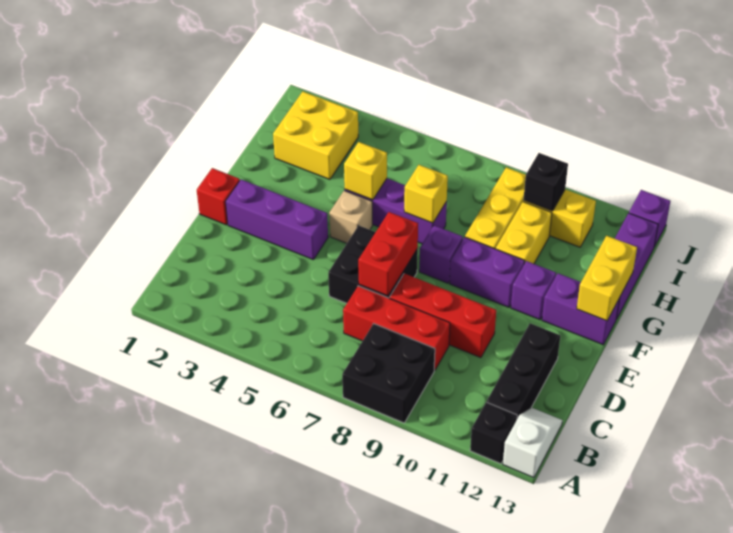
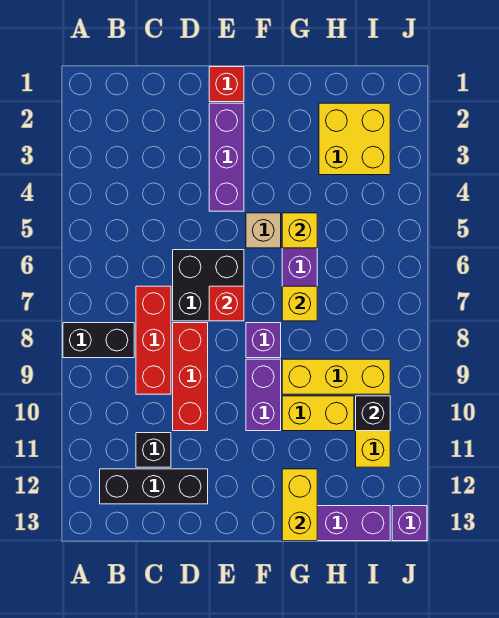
black 2x2 brick [342,324,435,423] -> black 1x2 brick [63,323,134,358]
black 1x1 brick [470,402,517,464] -> black 1x1 brick moved to [136,433,171,467]
white 1x2 slope [503,408,562,478] -> none
red 1x2 brick [358,212,418,296] -> red 1x1 brick [209,286,244,321]
purple 1x1 brick [511,261,556,320] -> none
purple 1x2 brick [542,273,620,345] -> none
yellow 1x2 brick [577,236,637,321] -> yellow 1x2 brick turned to [282,469,317,541]

